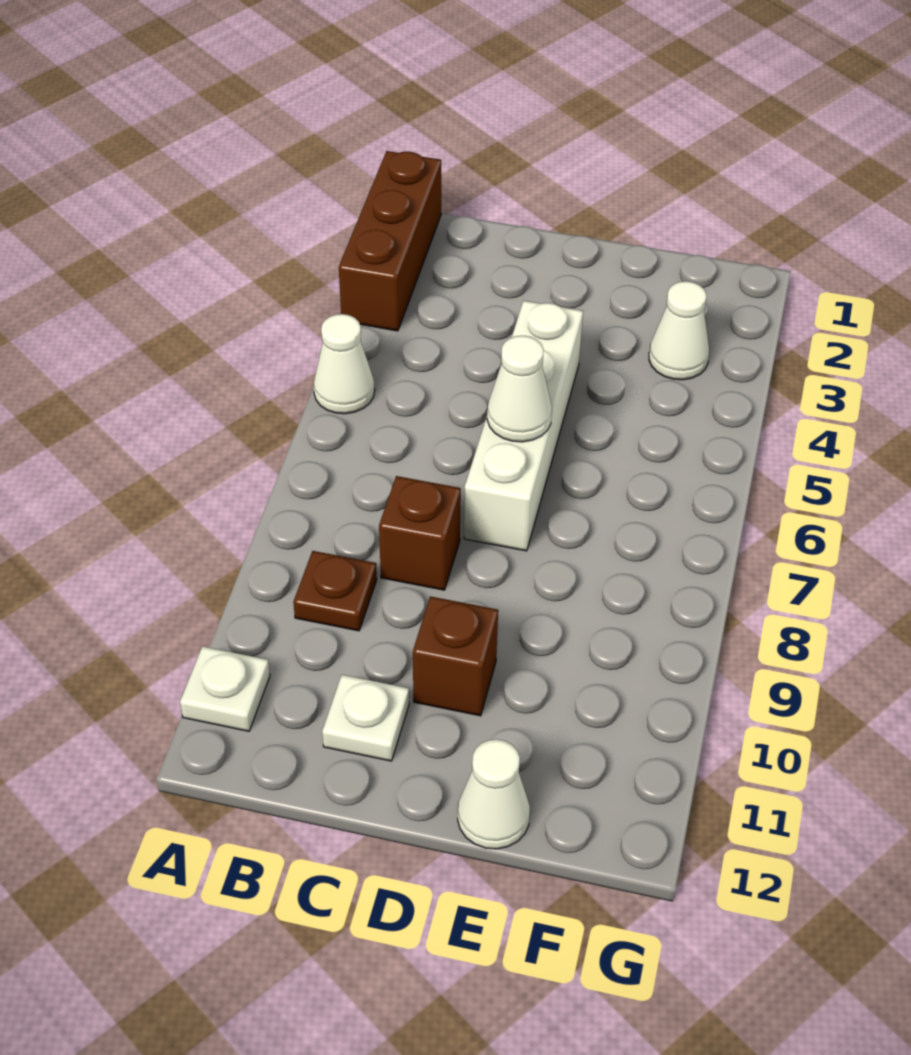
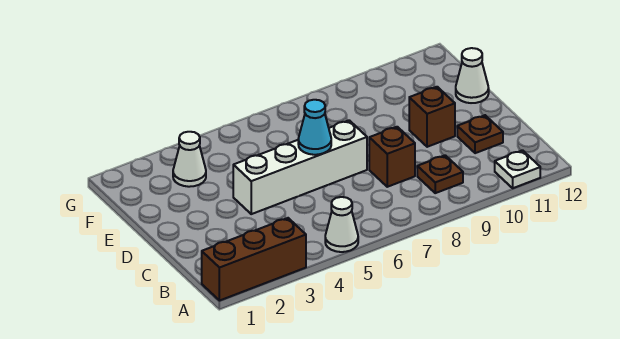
white 1x1 plate [322,675,409,761] -> brown 1x1 plate [457,115,503,153]
white 1x1 cone [487,336,552,442] -> cyan 1x1 cone [298,100,331,155]

